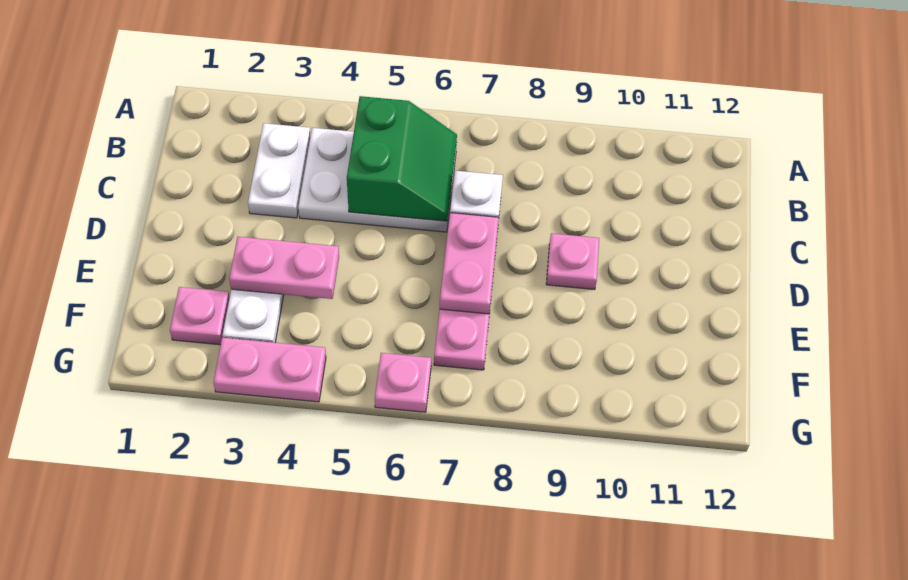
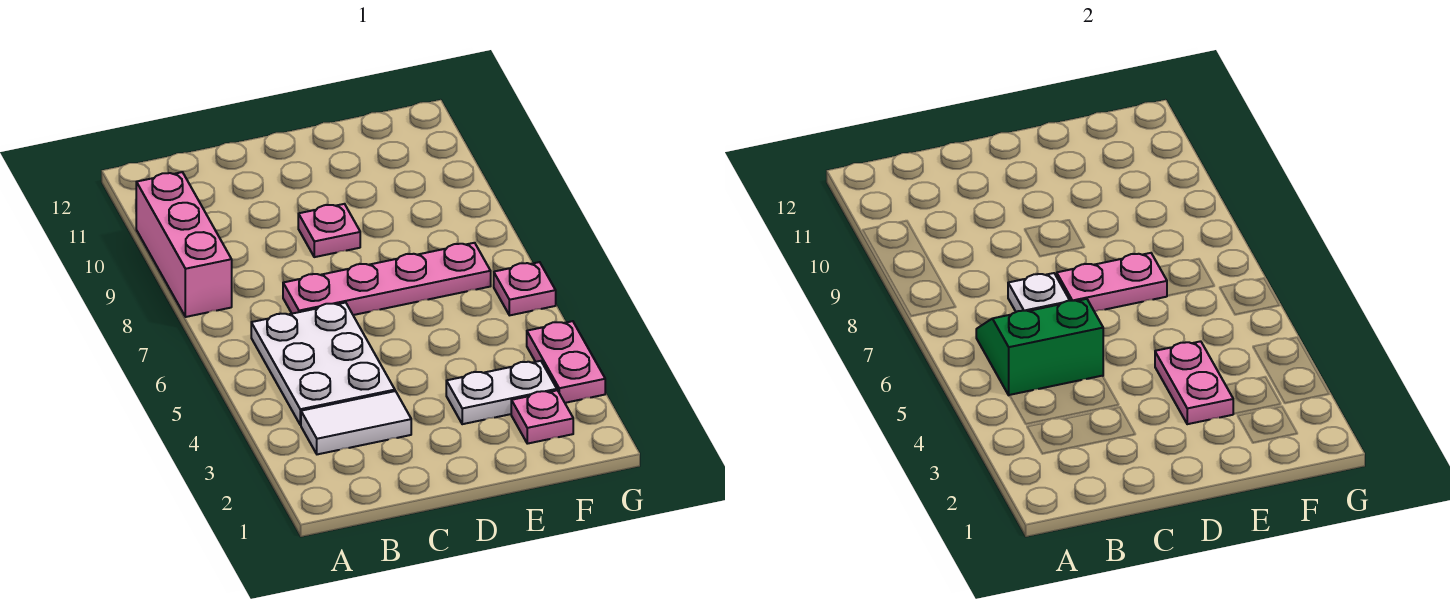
none -> pink 1x3 brick [136,172,232,317]
white 1x2 plate [248,123,311,218] -> white 1x2 tile [301,391,411,454]

